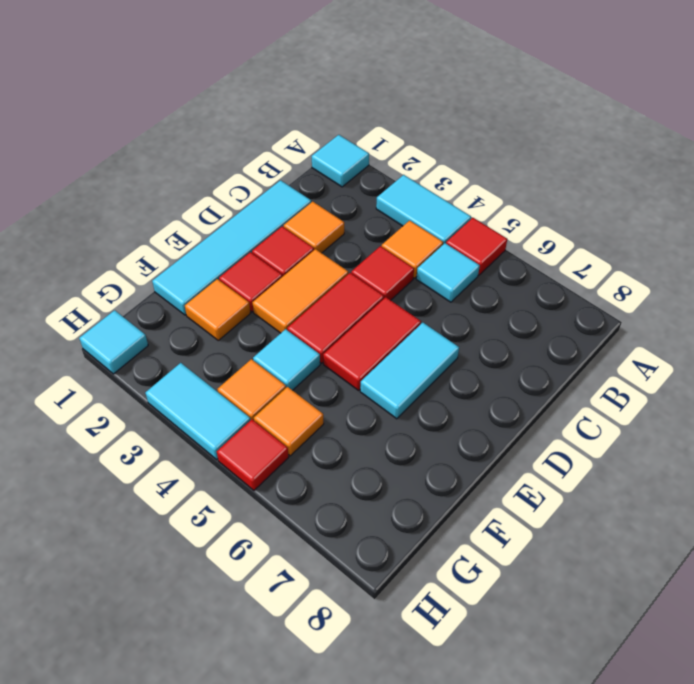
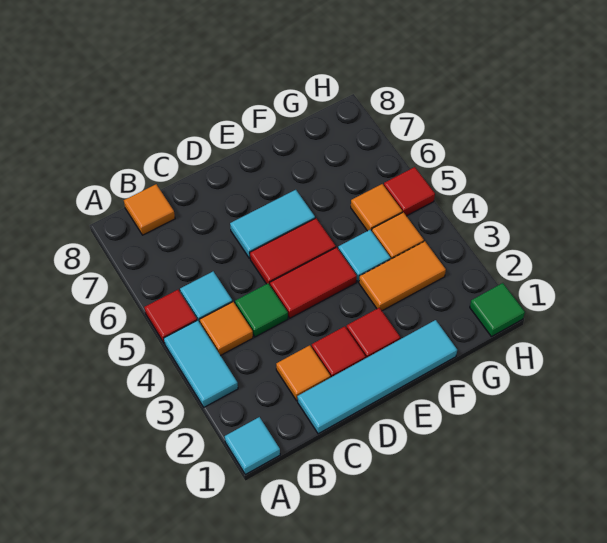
red 1x1 tile [351,246,414,300] -> green 1x1 tile [235,284,288,337]
orange 1x2 tile [252,249,348,333] -> orange 1x2 tile moved to [359,241,446,311]
orange 1x1 tile [185,279,251,340] -> orange 1x1 tile moved to [124,184,175,235]
cyan 1x1 tile [79,310,148,374] -> green 1x1 tile [470,283,525,337]
cyan 1x2 tile [145,363,250,460] -> none

